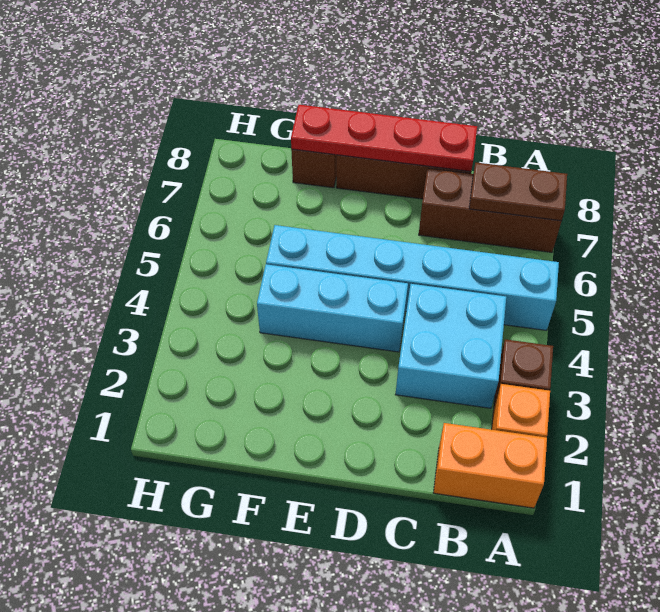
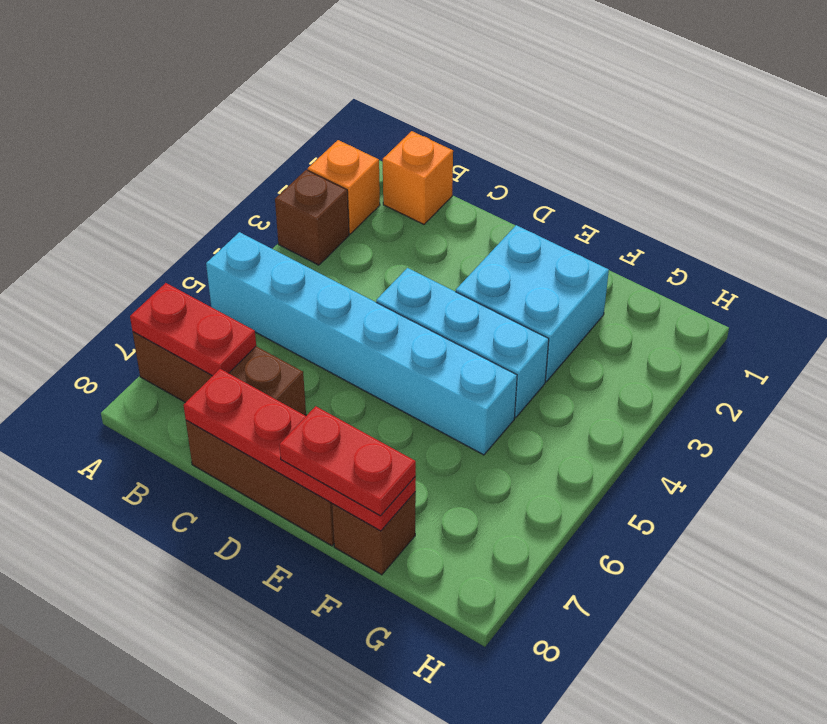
orange 1x2 brick [433,423,547,508] -> orange 1x1 brick [383,131,453,224]
brown 1x2 plate [469,163,567,221] -> red 1x2 plate [130,283,256,376]
cyan 2x2 brick [395,284,506,408] -> cyan 2x2 brick moved to [456,225,609,382]
none -> red 1x2 plate [279,406,416,516]

